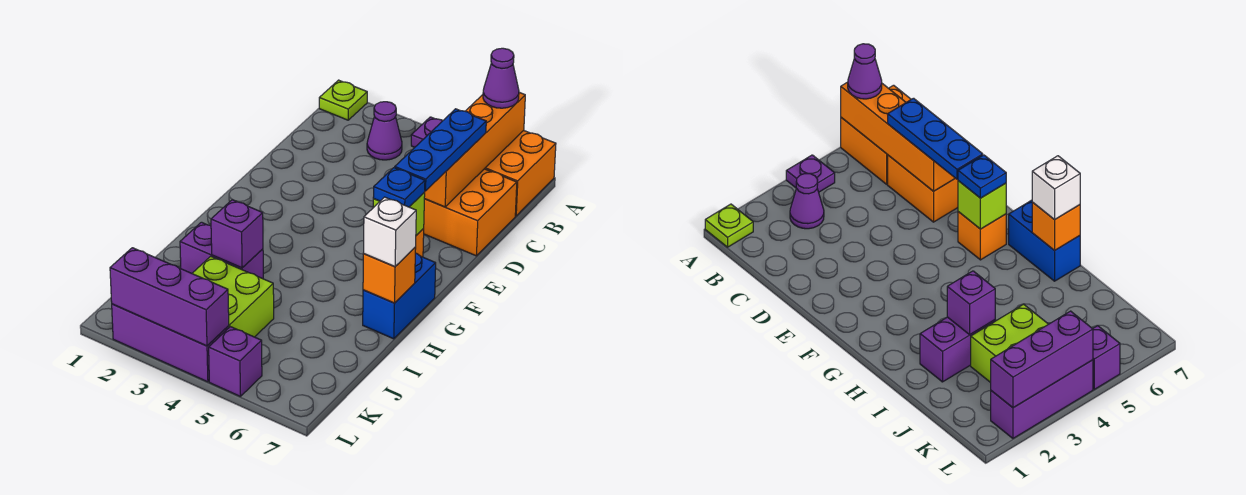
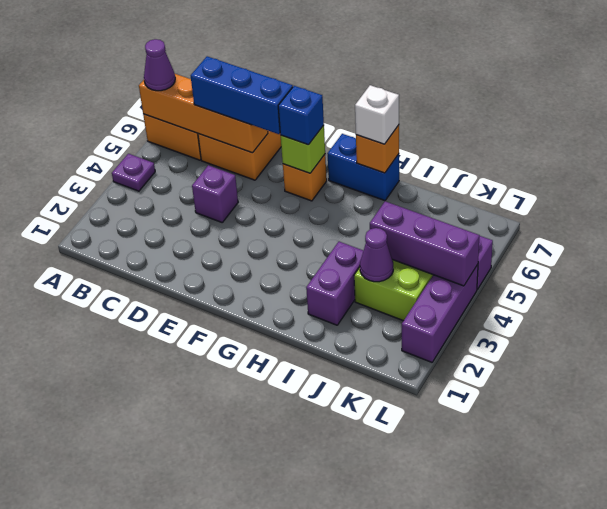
lime 1x1 plate [319,80,367,120] -> none
purple 1x1 cone [367,102,402,160] -> purple 1x1 cone moved to [360,228,393,282]
blue 1x3 plate [395,109,486,191] -> blue 1x3 brick [191,56,293,134]
blue 1x1 plate [373,168,425,207] -> blue 1x1 brick [278,86,324,145]
purple 1x1 brick [211,200,263,268] -> purple 1x1 brick moved to [192,165,238,222]
purple 1x3 brick [110,248,229,346] -> purple 1x3 brick turned to [370,201,480,286]

